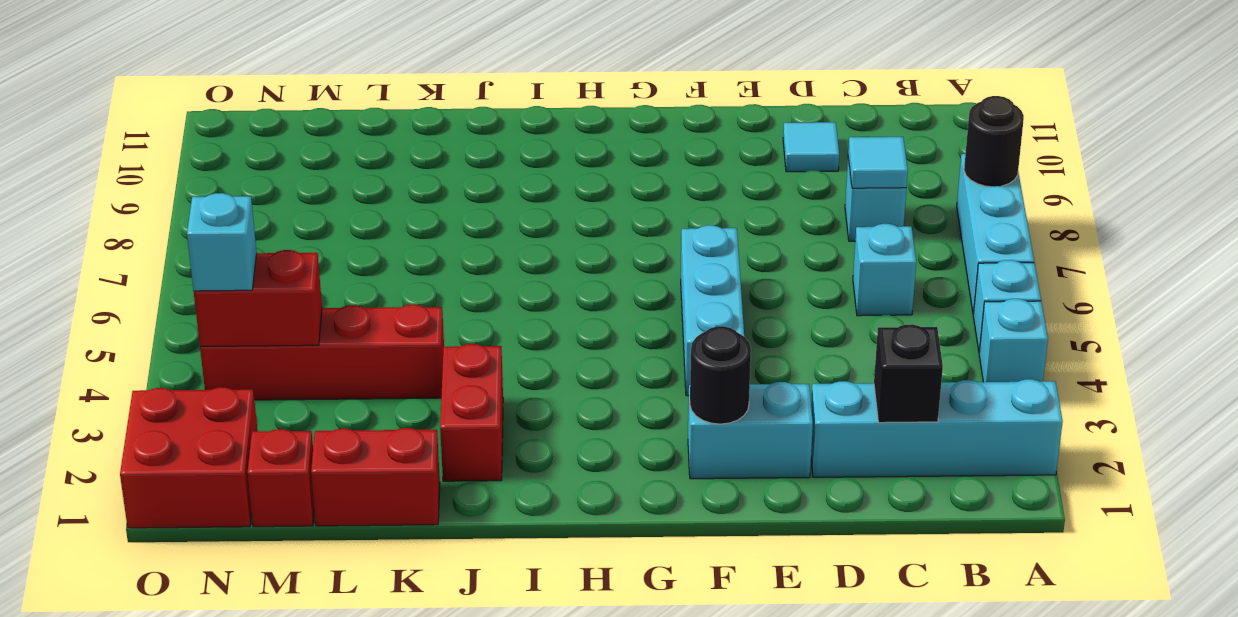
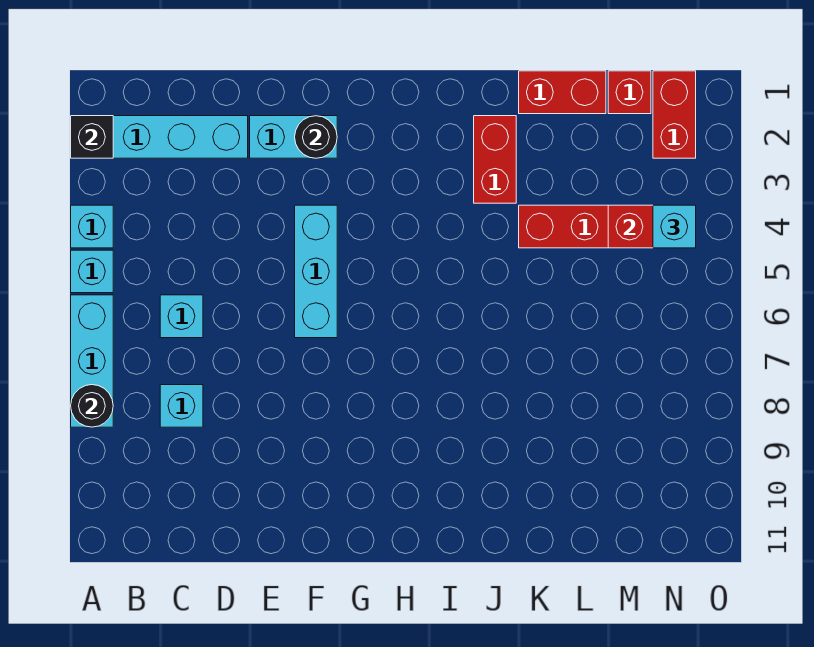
black 1x1 brick [874,324,943,423] -> black 1x1 brick moved to [71,116,113,158]
cyan 1x1 tile [848,137,908,188] -> none
cyan 1x1 tile [783,122,839,172] -> none
red 2x2 brick [120,387,258,528] -> red 1x2 brick [653,71,696,158]

